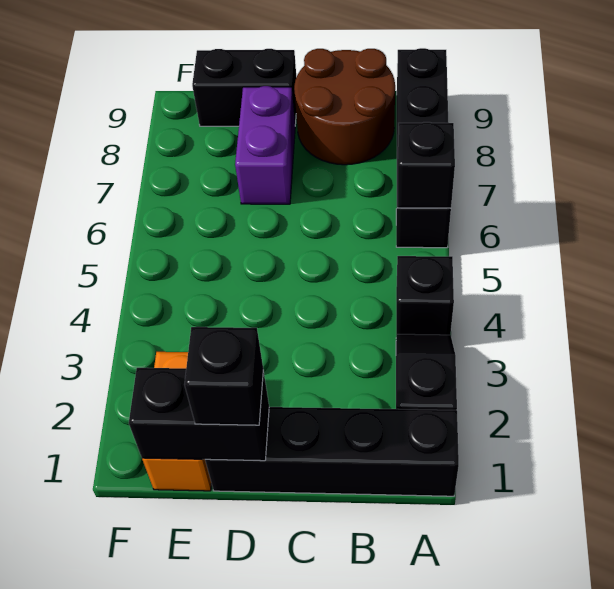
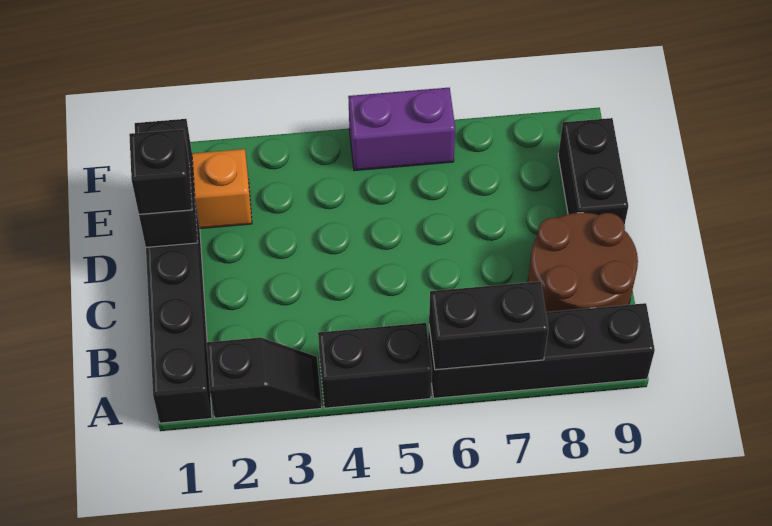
black 1x1 brick [396,256,454,335] -> black 1x2 brick [318,323,432,408]
black 1x1 brick [398,122,455,208] -> black 1x2 brick [429,281,548,370]
purple 1x2 brick [235,86,295,204] -> purple 1x2 brick moved to [348,88,455,171]

